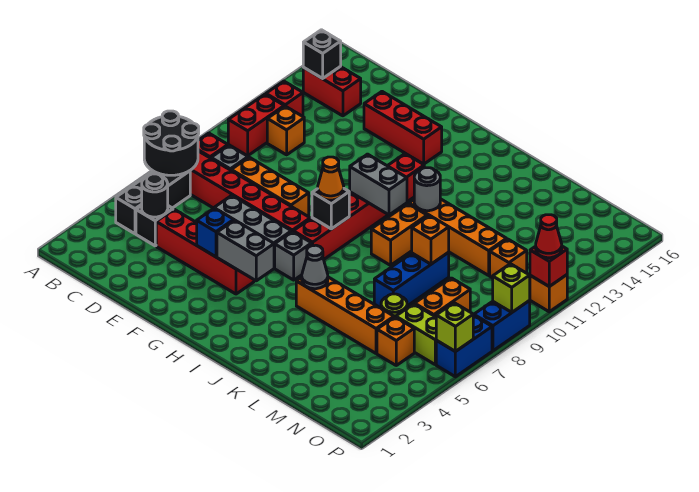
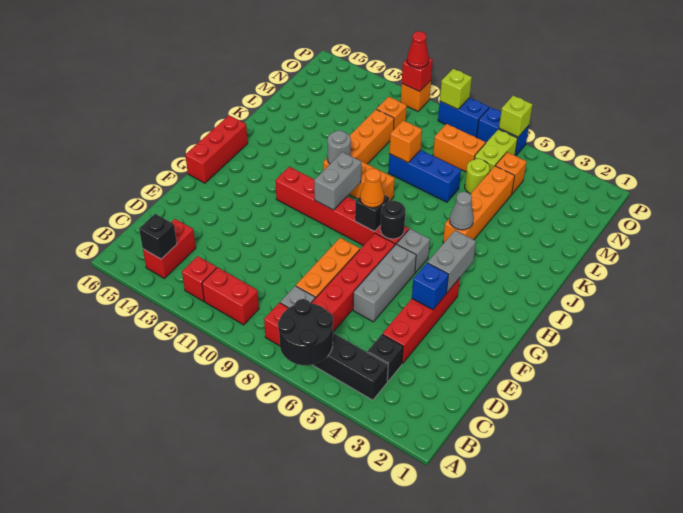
black 1x1 round brick [142,174,168,217] -> black 1x1 round brick moved to [380,201,406,239]
orange 1x1 brick [267,106,304,155] -> none
red 1x3 brick [364,92,442,164] -> red 1x3 brick moved to [185,115,248,183]

